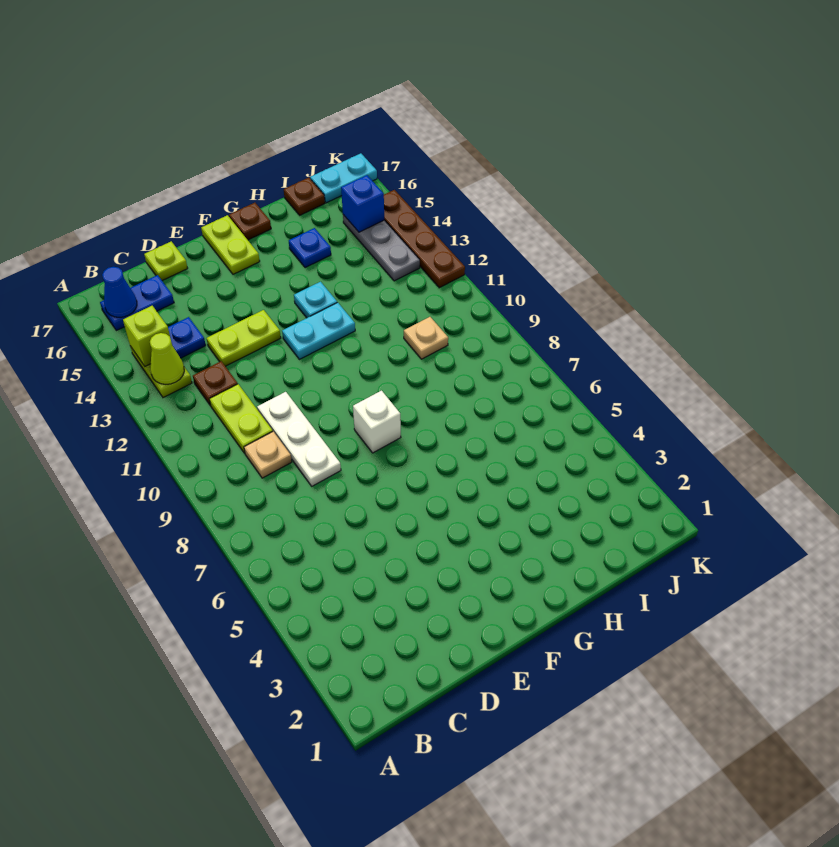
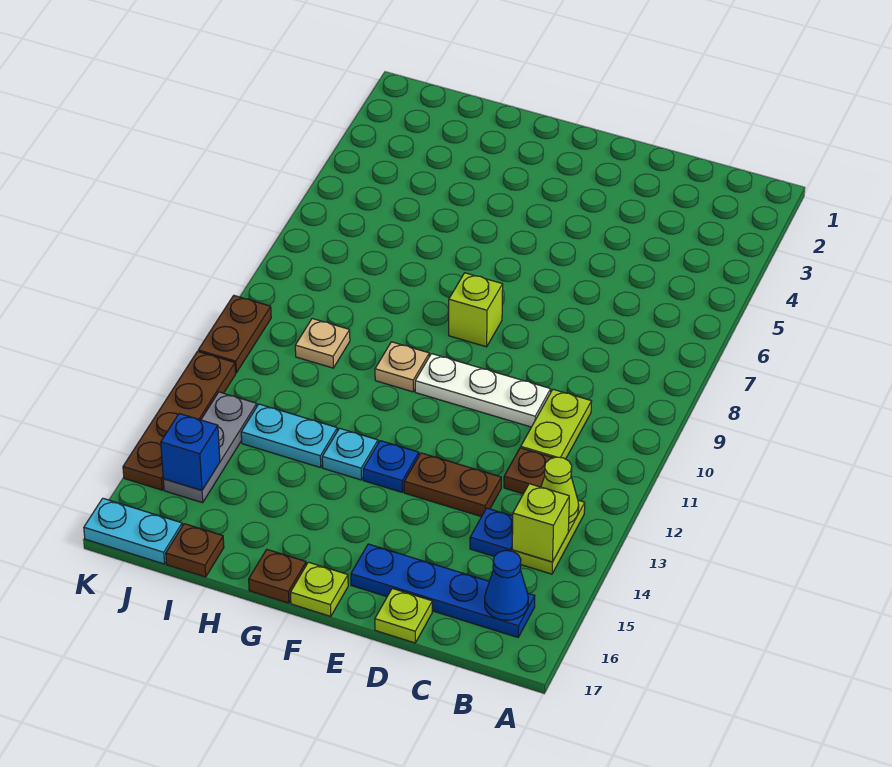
blue 1x2 plate [100,275,174,331] -> blue 1x4 plate [351,544,535,637]
tan 1x1 plate [244,432,292,478] -> tan 1x1 plate moved to [375,342,429,392]
white 1x3 plate [257,392,341,486] -> white 1x3 plate turned to [415,354,551,427]
lime 1x2 plate [207,310,281,366] -> brown 1x2 plate [404,453,501,517]
white 1x1 brick [353,391,401,453] -> lime 1x1 brick [449,273,503,347]
cyan 1x2 plate [282,302,355,359] -> cyan 1x2 plate moved to [241,404,337,468]
lime 1x2 plate [201,215,260,274] -> lime 1x1 plate [290,562,348,616]
blue 1x1 plate [289,228,331,268] -> blue 1x1 plate moved to [363,441,419,492]
none -> brown 1x2 plate [198,296,271,373]

